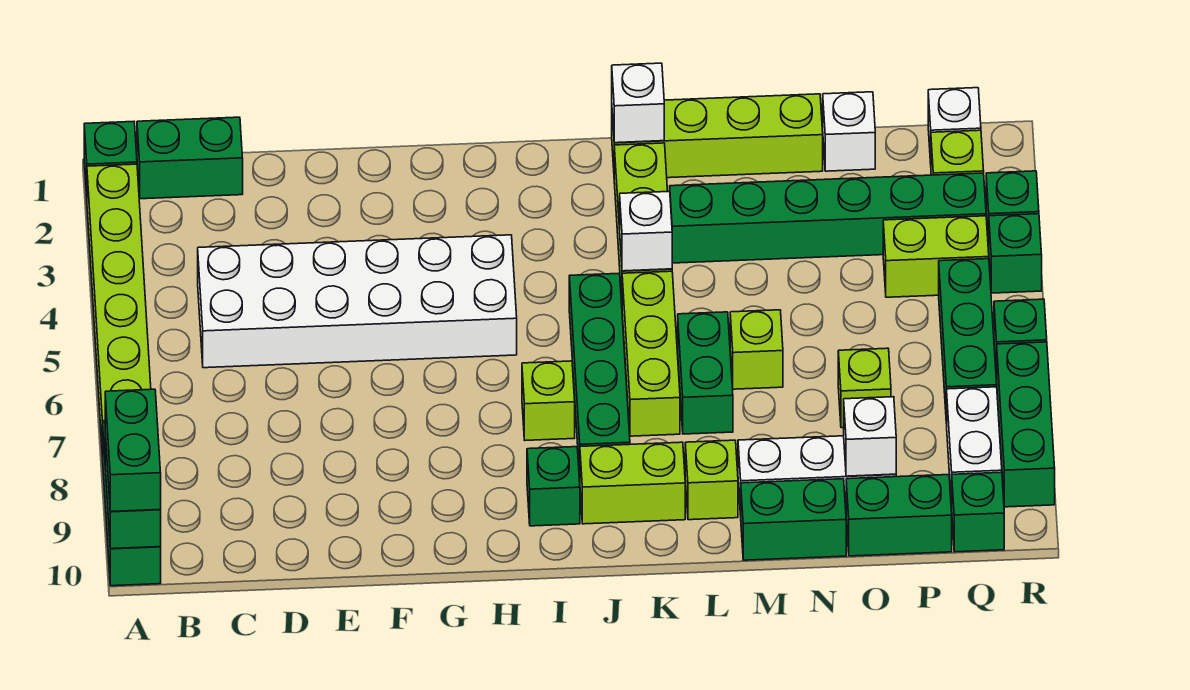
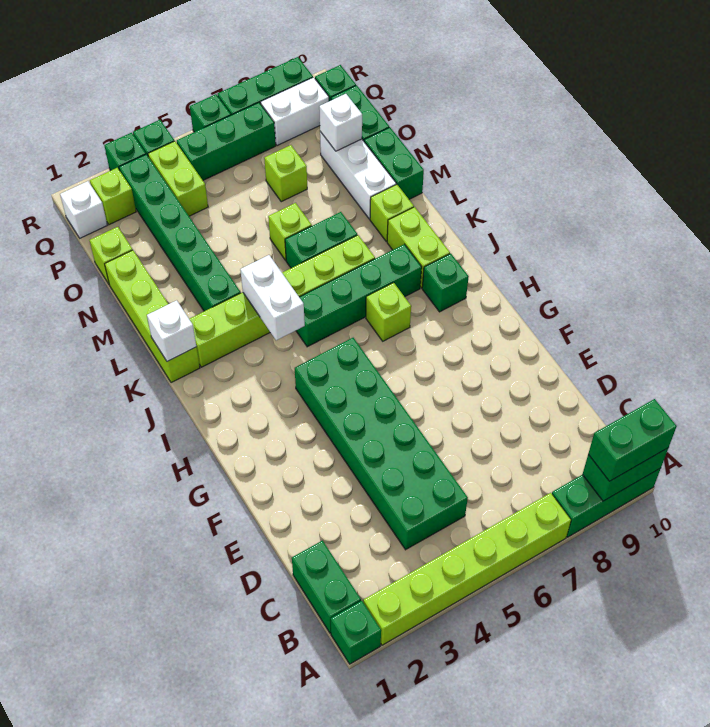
white 2x6 brick [198,235,517,368] -> green 2x6 brick [295,338,468,550]
white 1x1 brick [620,191,672,271] -> white 1x2 brick [240,255,305,340]
white 1x1 brick [822,92,875,171] -> lime 1x1 brick [90,227,133,284]

